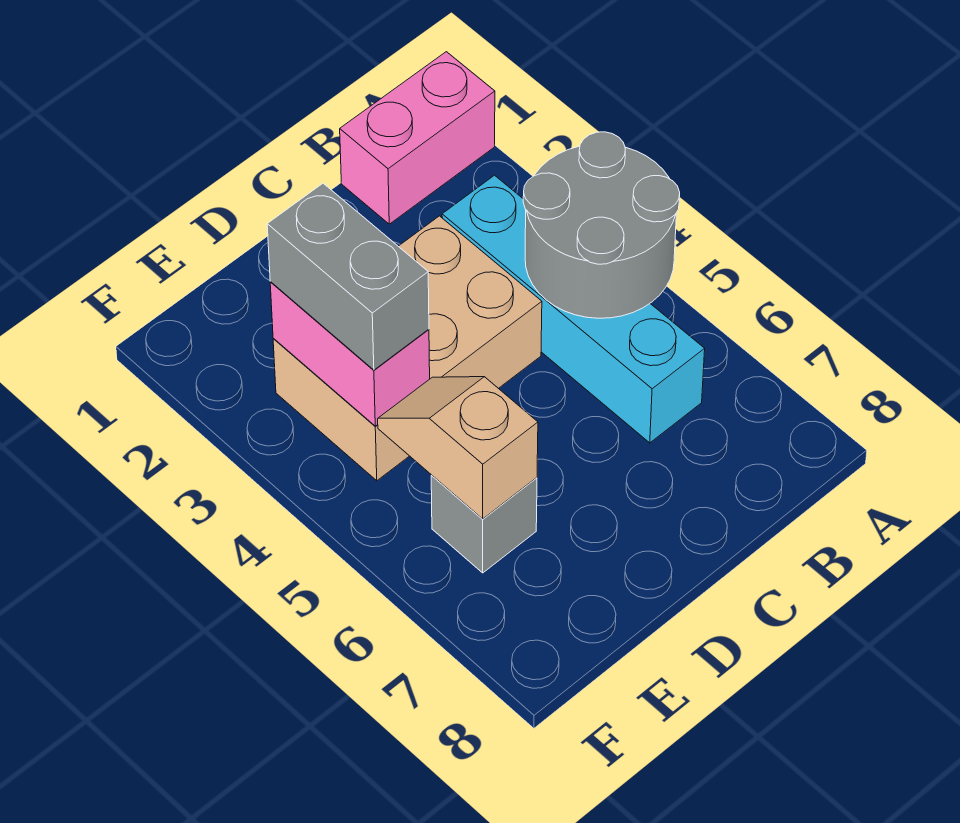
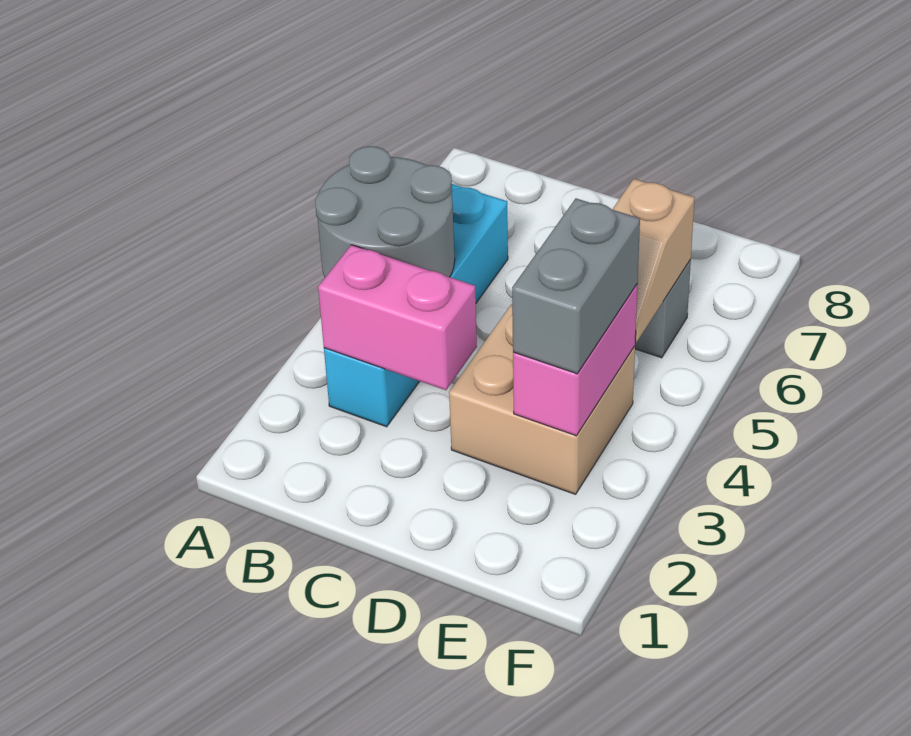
pink 1x2 brick [340,52,495,224] -> pink 1x2 brick moved to [318,245,477,390]
tan 2x3 brick [273,216,542,481] -> tan 2x2 brick [449,305,635,494]

